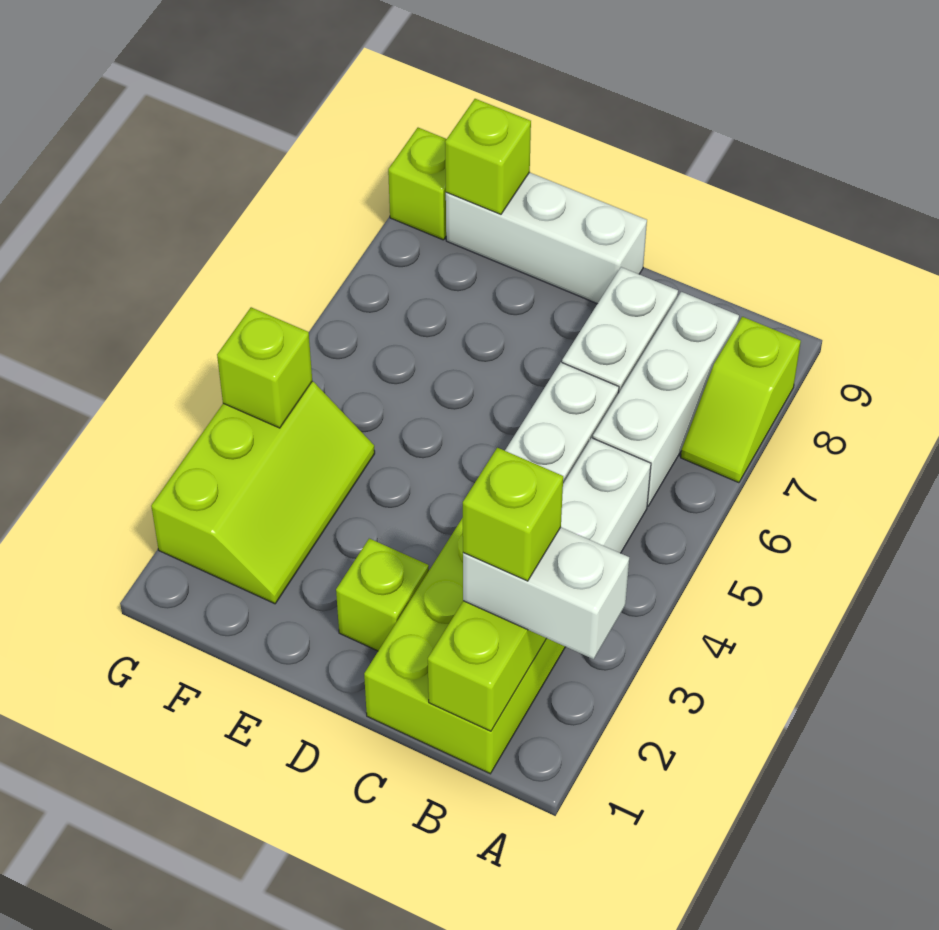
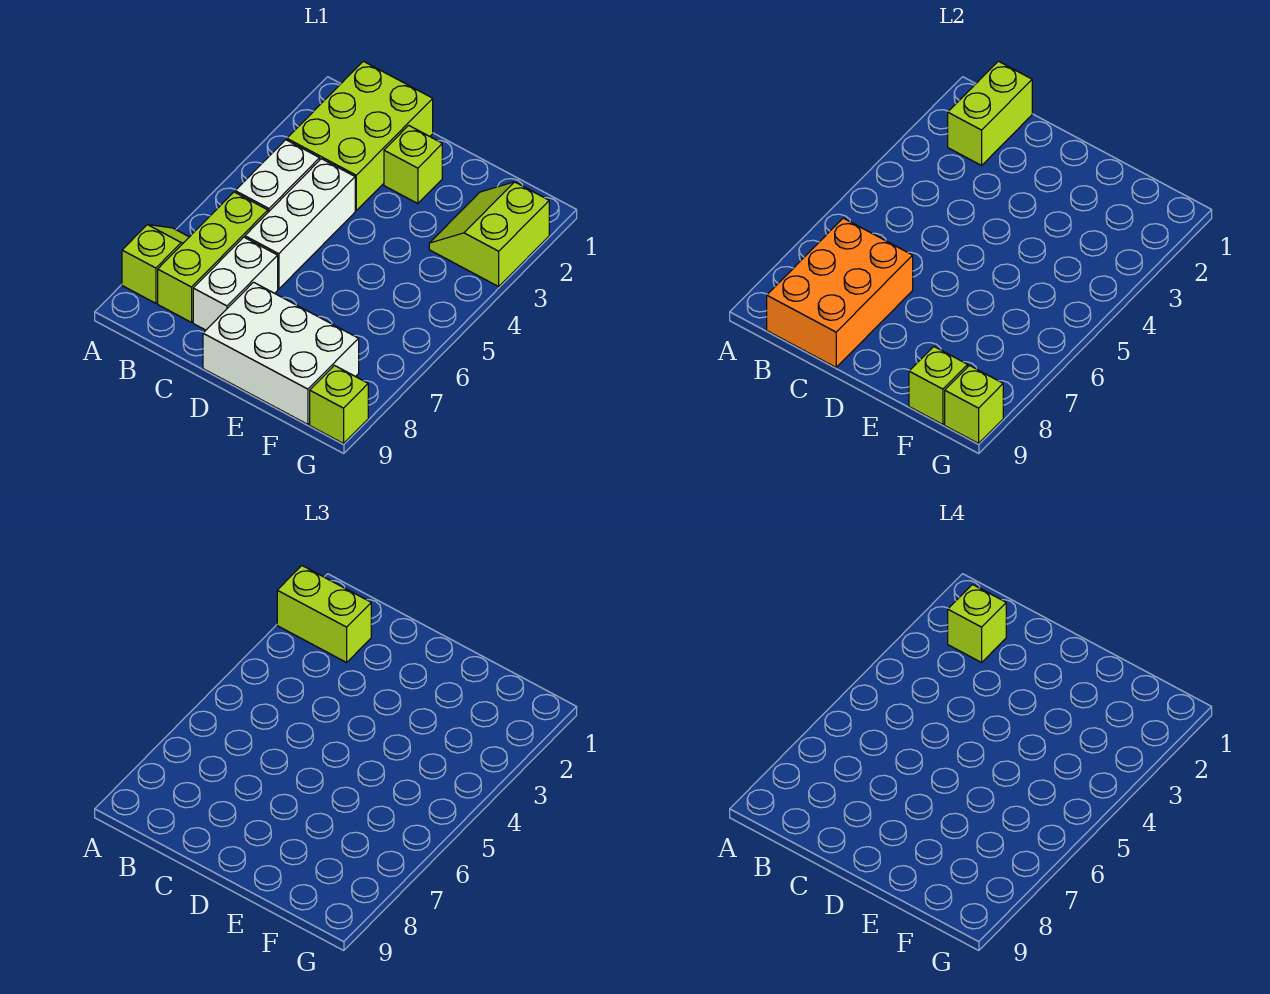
white 1x2 brick [463,527,629,659] -> lime 1x2 brick [277,566,371,662]
white 1x3 brick [593,292,739,506] -> lime 1x3 brick [158,192,268,322]
none -> orange 2x3 brick [767,218,913,367]
white 1x3 brick [446,172,647,304] -> white 2x3 brick [203,282,359,424]
lime 2x3 slope [151,381,375,604] -> lime 2x2 slope [429,182,549,287]
lime 1x1 brick [217,307,312,428] -> lime 1x1 brick moved to [945,365,1003,444]

